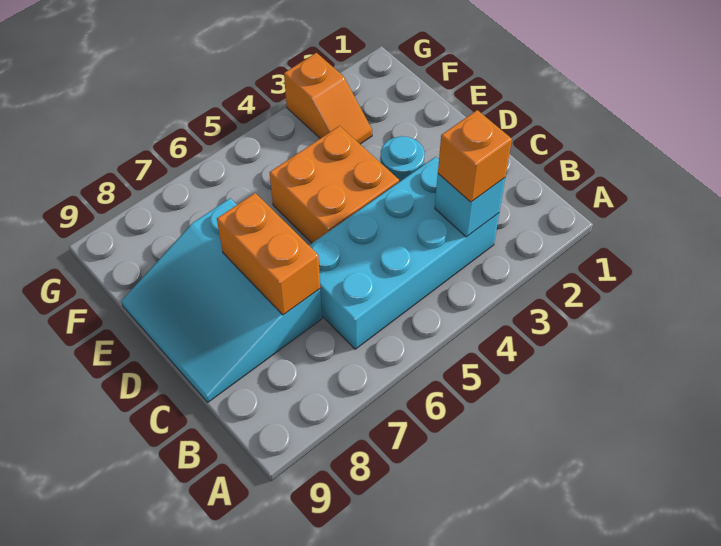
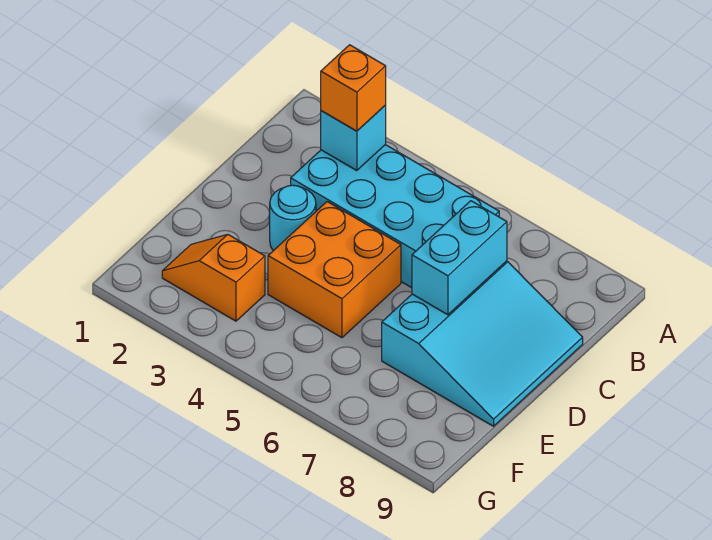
orange 1x2 brick [217,193,320,315] -> cyan 1x2 brick [412,201,507,315]
orange 1x2 slope [284,53,372,144] -> orange 1x2 slope turned to [162,234,265,321]

